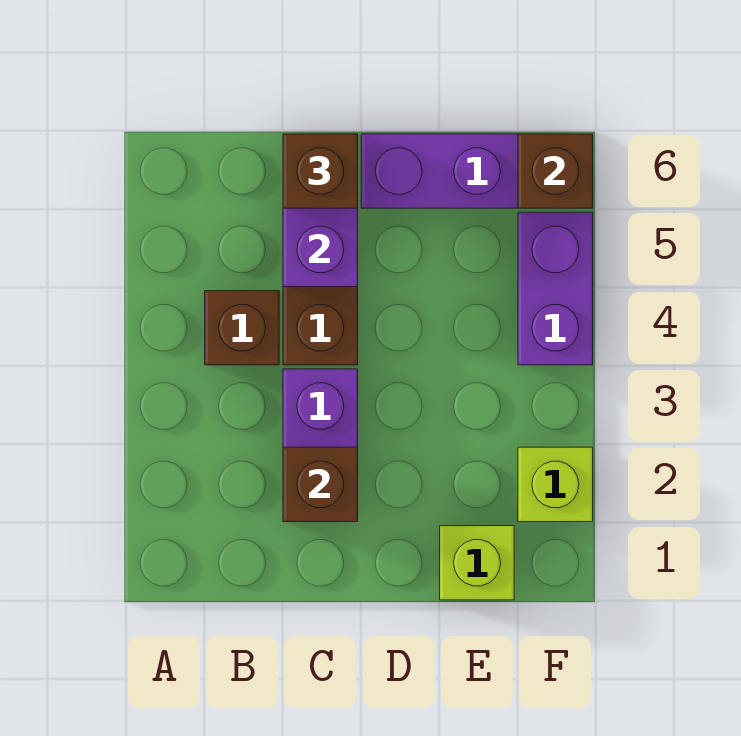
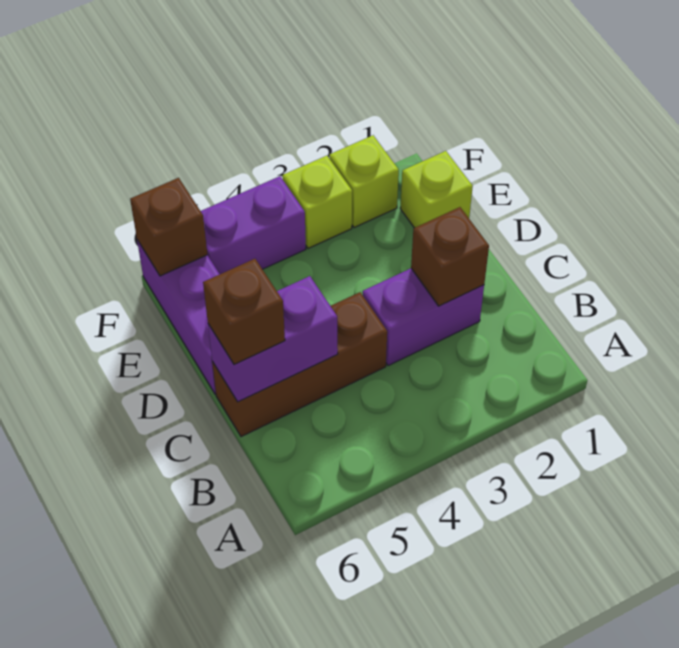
brown 1x1 brick [205,291,279,365] -> none
none -> lime 1x1 brick [282,156,352,248]

